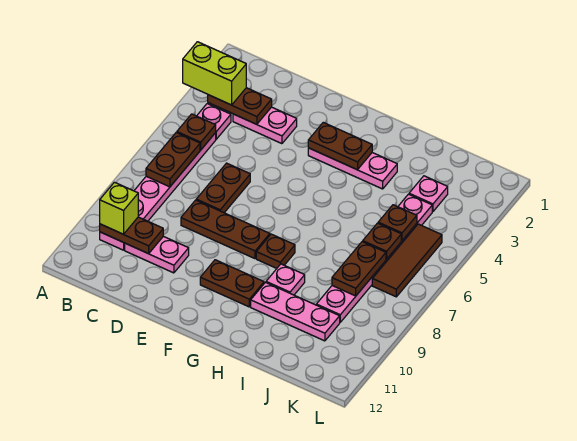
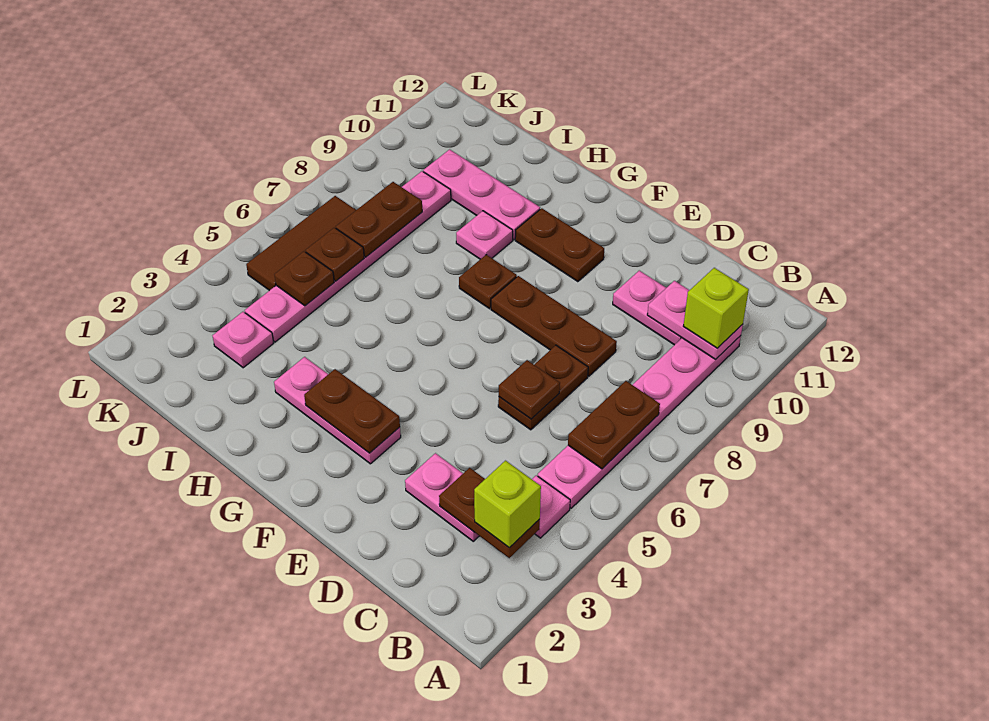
lime 1x2 brick [183,42,246,105] -> lime 1x1 brick [474,461,541,548]
brown 1x1 plate [177,114,216,150] -> brown 1x1 plate moved to [499,360,560,419]
brown 1x2 plate [100,217,163,254] -> pink 1x2 plate [647,281,743,359]

